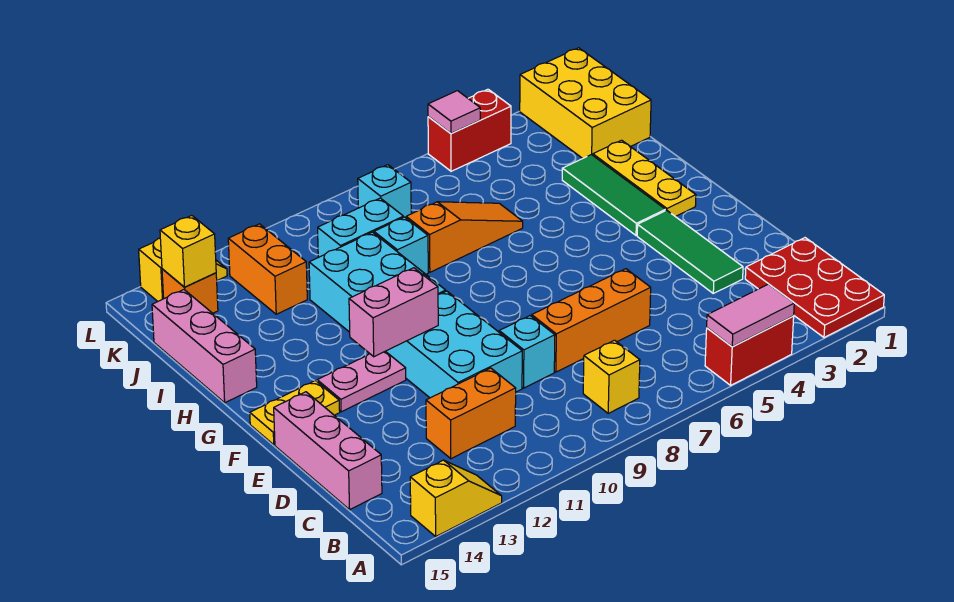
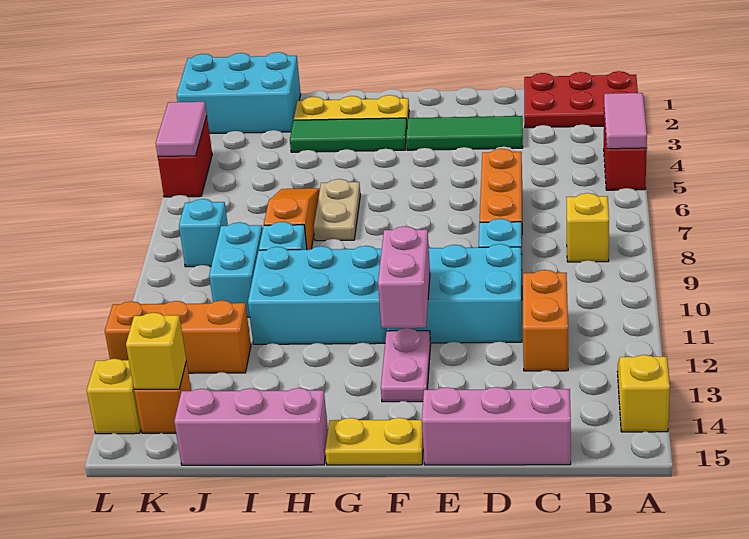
yellow 1x2 plate [250,381,340,445] -> yellow 1x2 plate turned to [325,418,423,465]
none -> tan 1x2 plate [314,179,360,241]
yellow 2x3 brick [520,48,651,159] -> cyan 2x3 brick [177,52,301,133]
orange 1x2 brick [228,224,307,314] -> orange 1x3 brick [105,300,251,373]
pink 1x1 tile [428,91,480,134] -> pink 1x2 tile [156,102,207,157]

